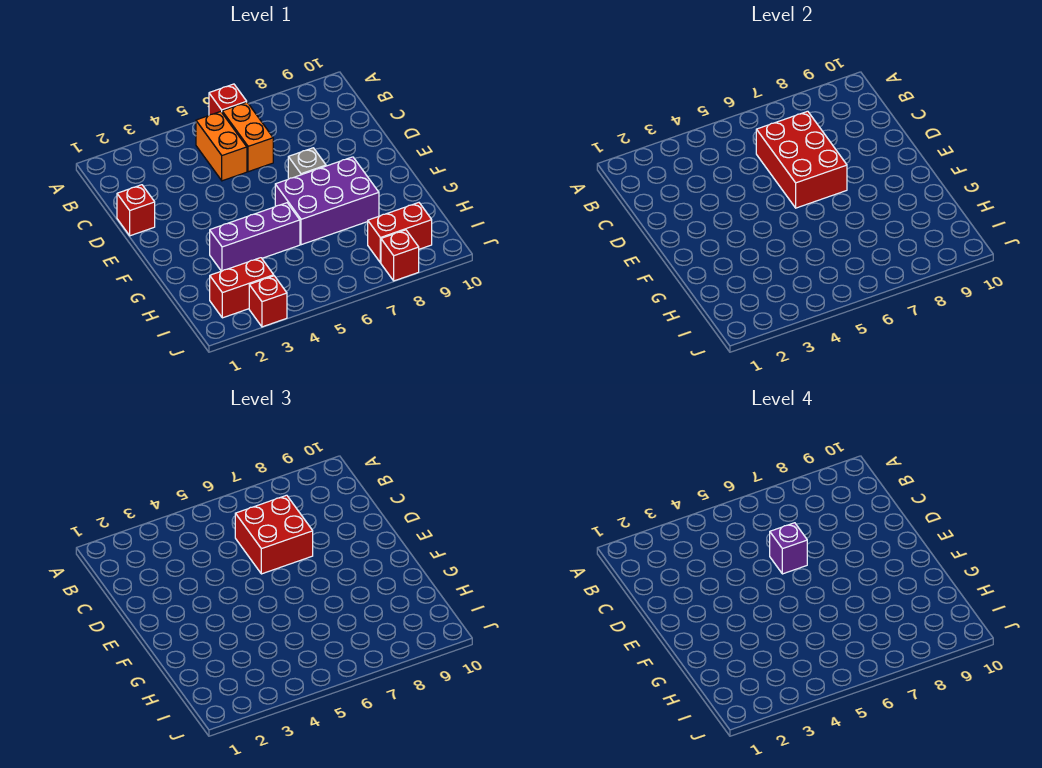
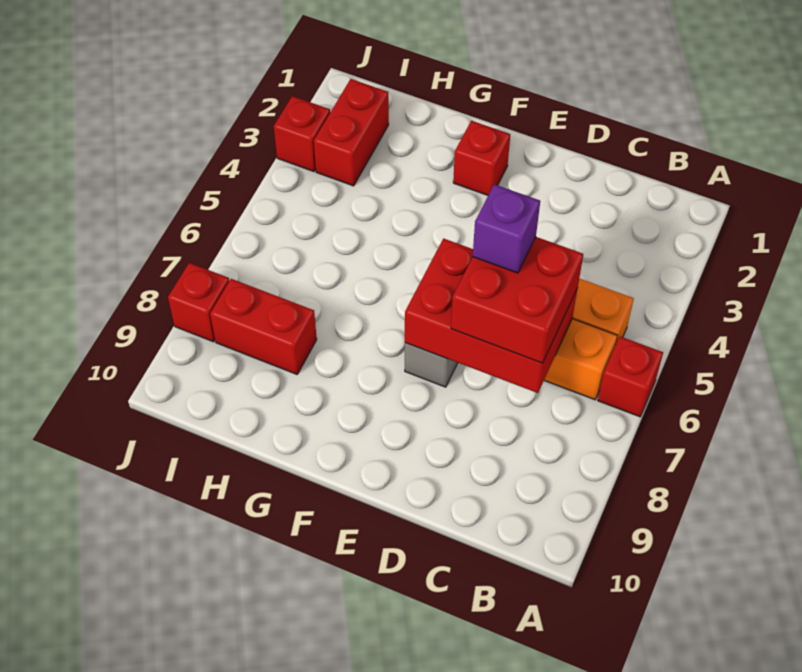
red 1x1 brick [117,185,155,236] -> red 1x1 brick moved to [453,121,510,195]
purple 2x3 brick [275,157,379,245] -> none
purple 1x3 brick [210,203,300,271] -> none
red 1x2 brick [368,203,432,263] -> red 1x2 brick turned to [210,279,317,374]

